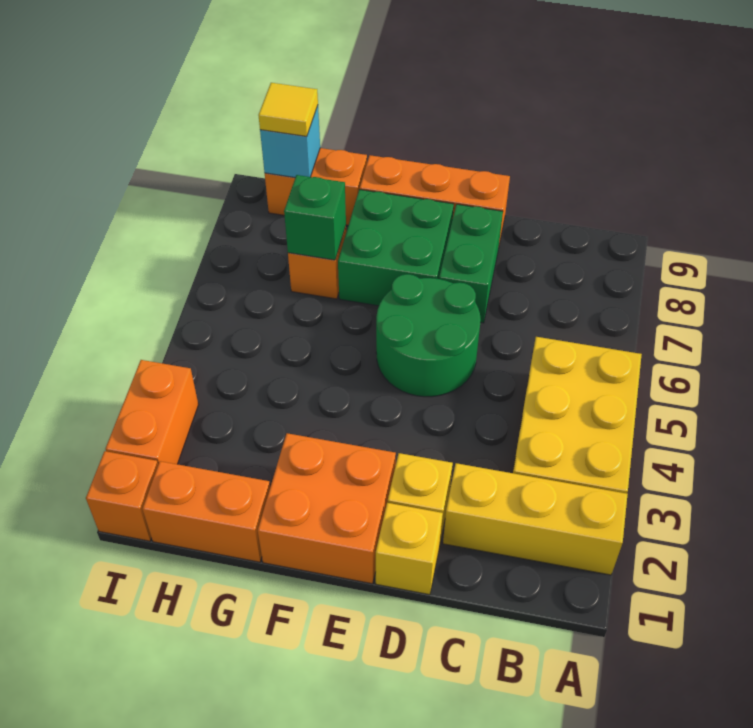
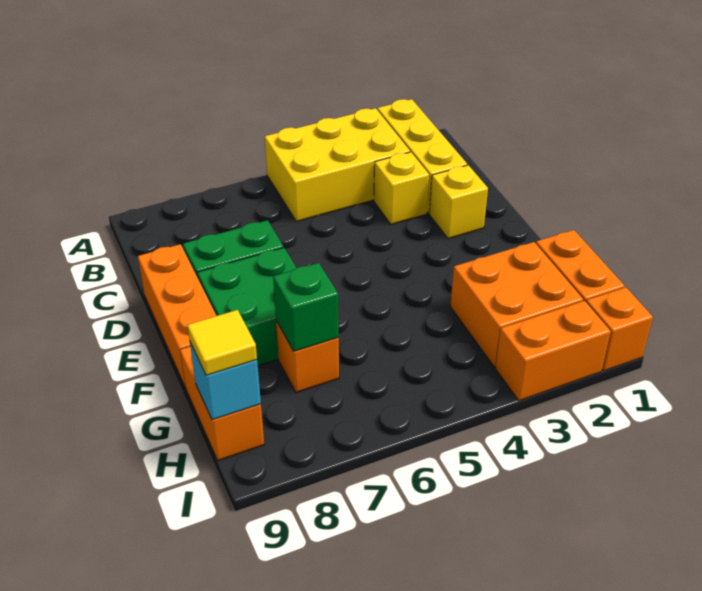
yellow 1x1 brick [376,503,443,595] -> yellow 1x1 brick moved to [374,152,429,224]
green 2x2 round brick [376,274,481,397] -> none
orange 2x2 brick [258,433,396,584] -> orange 2x2 brick moved to [450,242,583,367]

